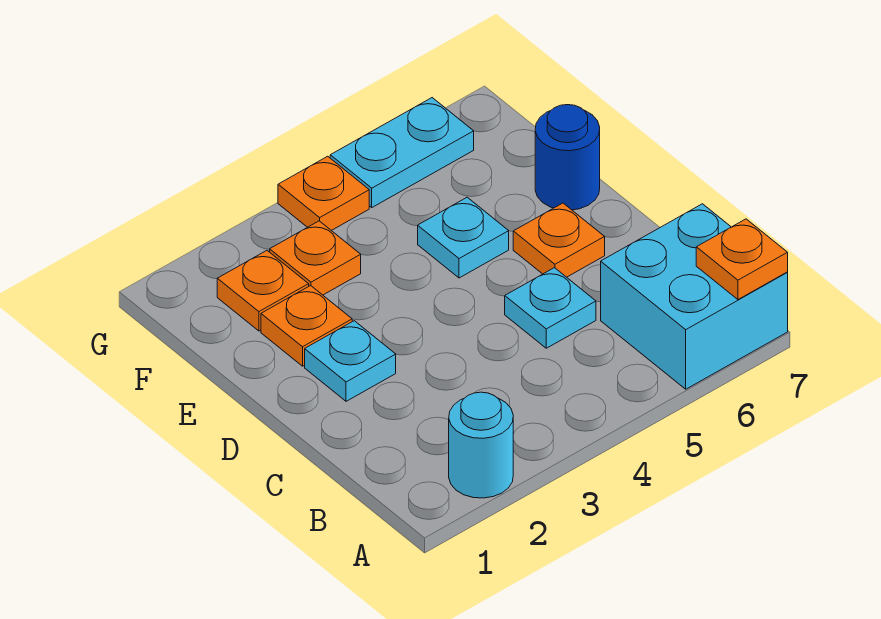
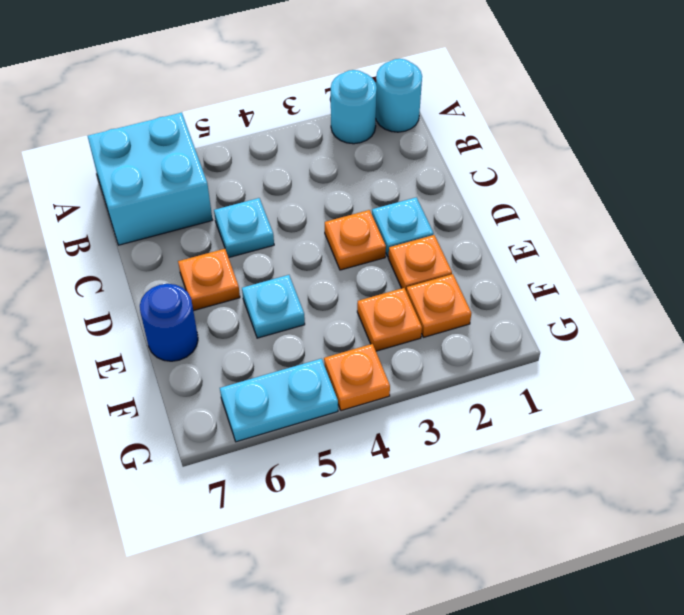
none -> cyan 1x1 round brick [376,59,422,132]
orange 1x1 plate [696,219,788,299] -> orange 1x1 plate moved to [325,210,386,270]

